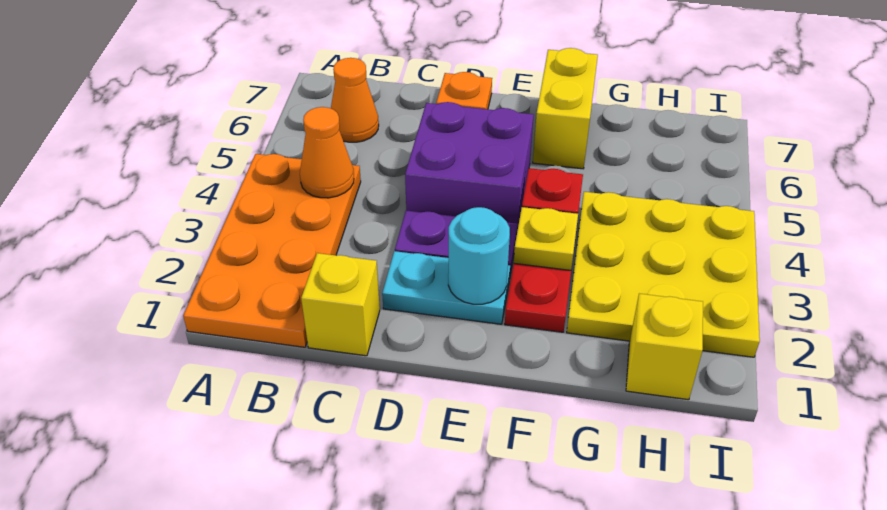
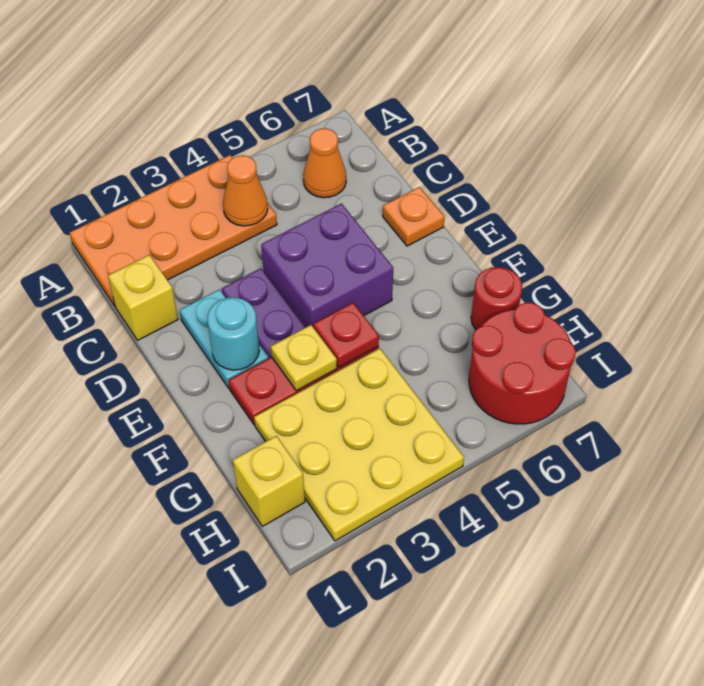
yellow 1x2 brick [533,48,598,169] -> none
none -> red 1x1 round brick [471,267,522,330]
none -> red 2x2 round brick [469,303,576,424]

